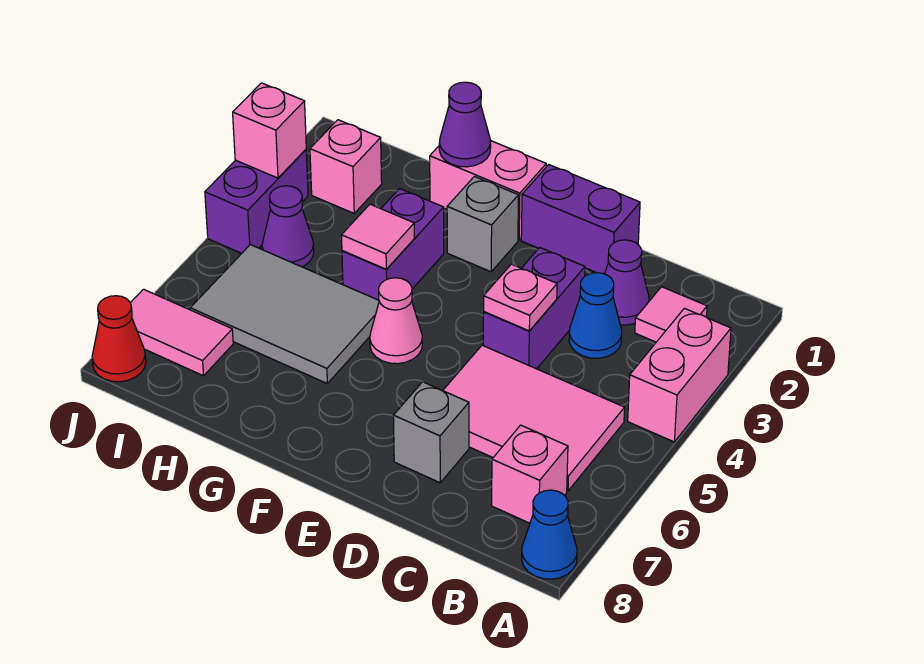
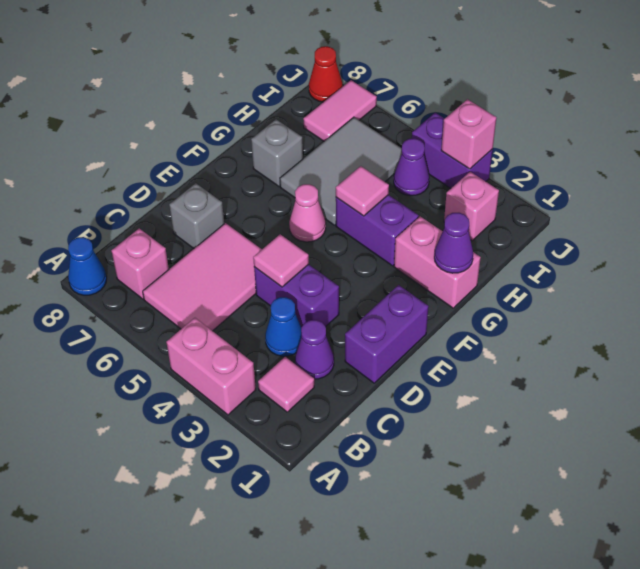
pink 1x1 plate [484,264,557,331] -> pink 1x1 tile [253,234,309,287]
pink 1x2 brick [430,141,546,240] -> pink 1x2 brick turned to [394,216,481,308]
grey 1x1 brick [447,177,519,272] -> grey 1x1 brick moved to [251,119,303,186]

